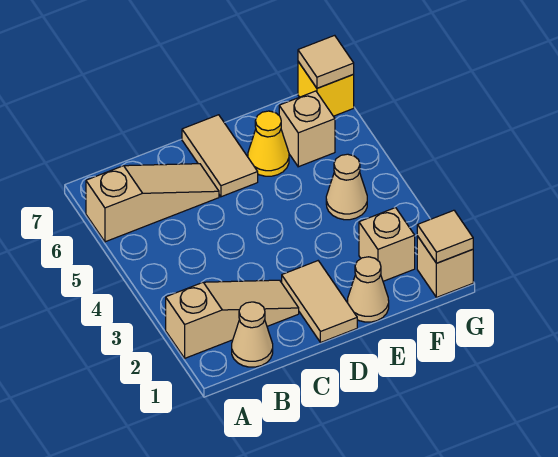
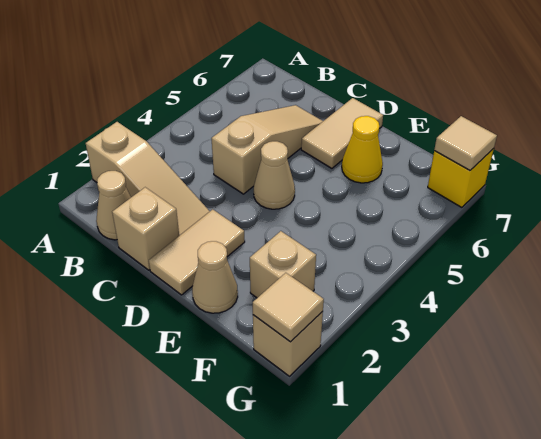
tan 1x3 slope [86,164,219,242] -> tan 1x3 slope turned to [211,105,323,194]
tan 1x1 cone [326,154,367,220] -> tan 1x1 cone moved to [254,141,295,209]
tan 1x1 brick [279,91,335,167] -> tan 1x1 brick moved to [112,187,179,270]

